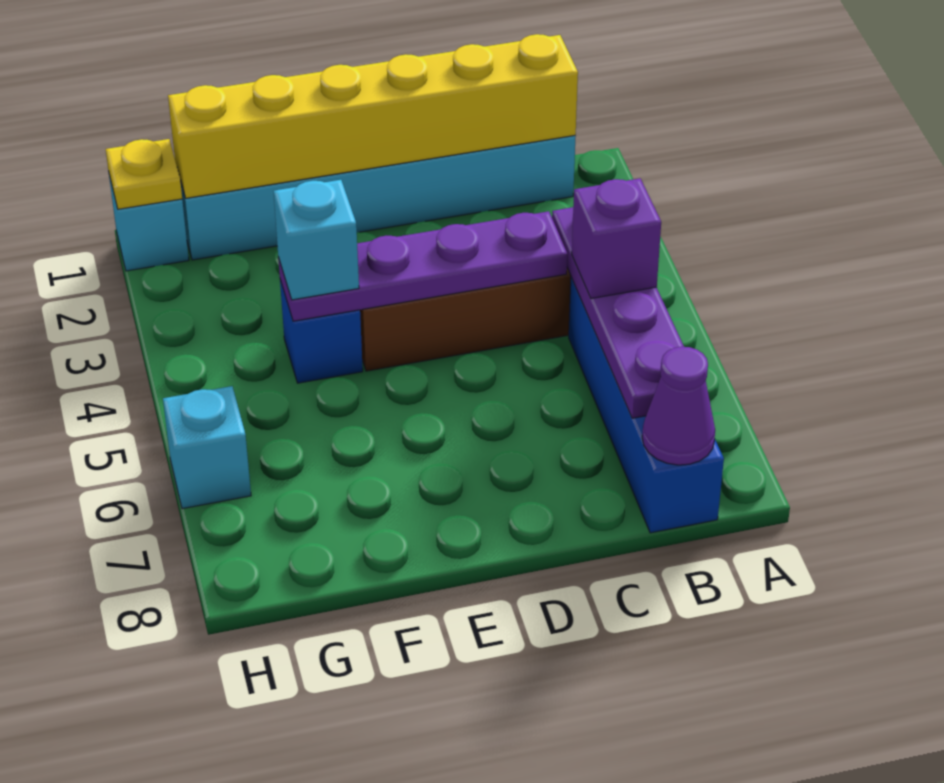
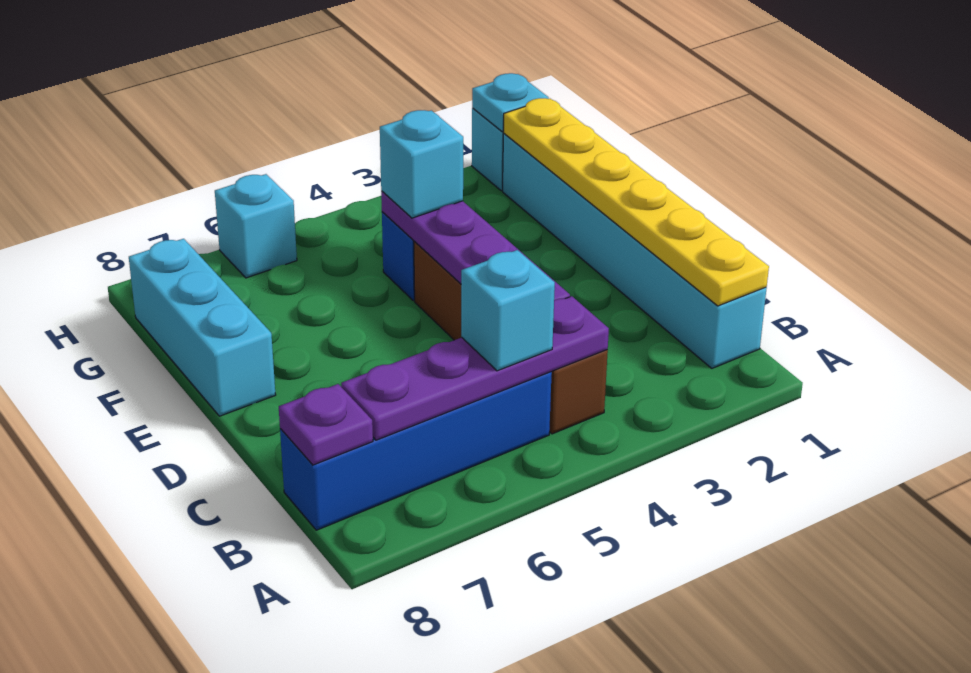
yellow 1x6 brick [168,34,578,198] -> yellow 1x6 plate [503,98,769,306]
purple 1x1 brick [572,178,661,299] -> cyan 1x1 brick [461,250,555,371]
purple 1x1 cone [642,347,715,465] -> purple 1x1 plate [279,384,373,465]
none -> cyan 1x3 brick [129,239,276,416]
yellow 1x1 plate [106,139,182,209] -> cyan 1x1 plate [472,73,549,132]

